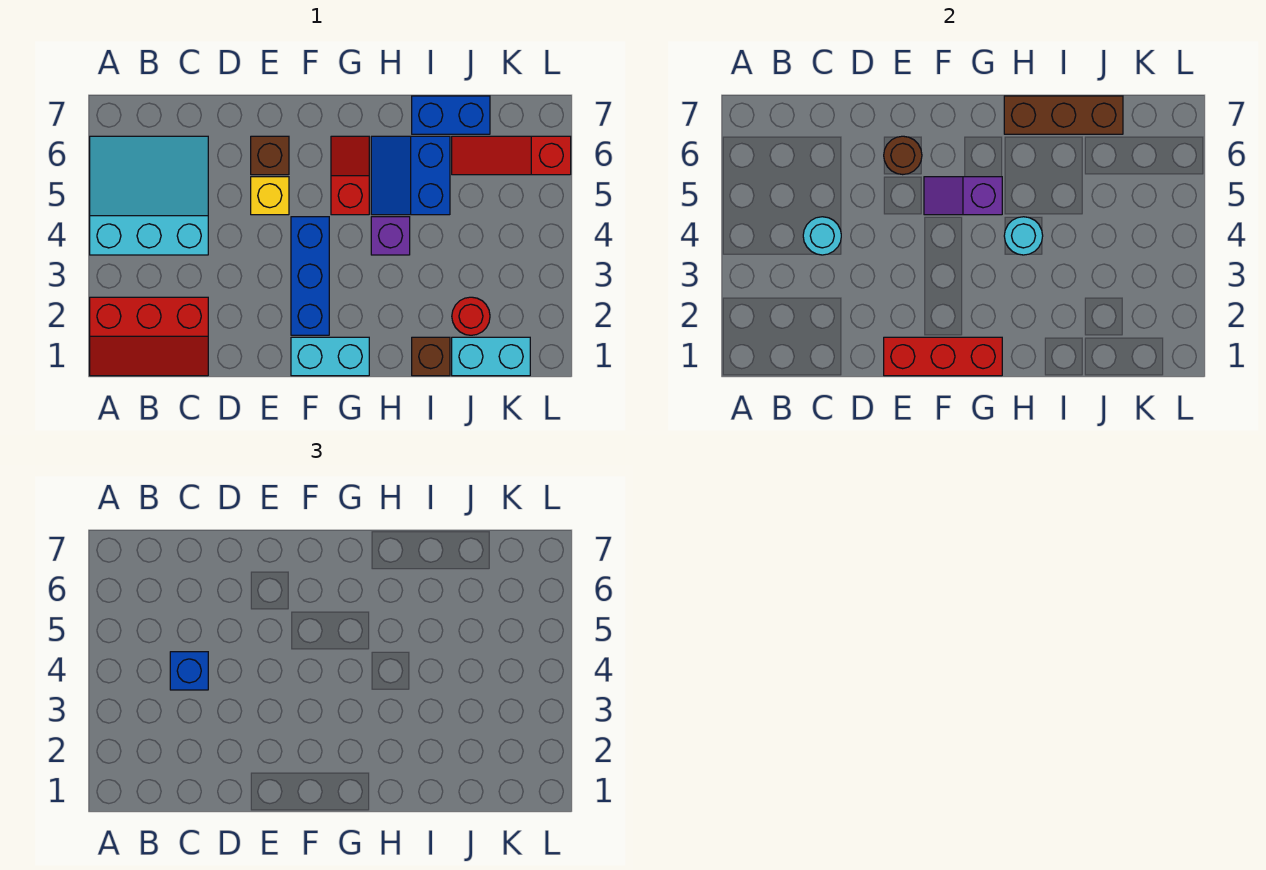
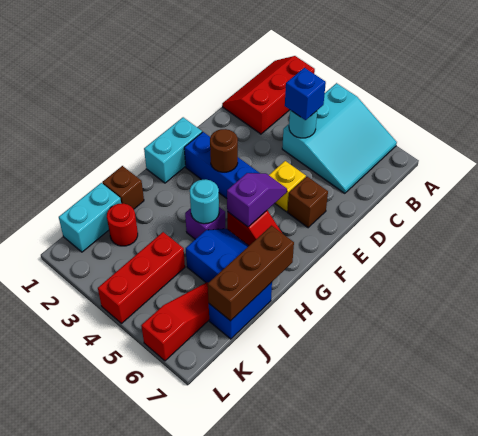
red 1x3 brick [884,337,1002,376] -> red 1x3 brick moved to [98,232,185,323]
brown 1x1 round brick [884,136,922,175] -> brown 1x1 round brick moved to [210,129,238,172]

